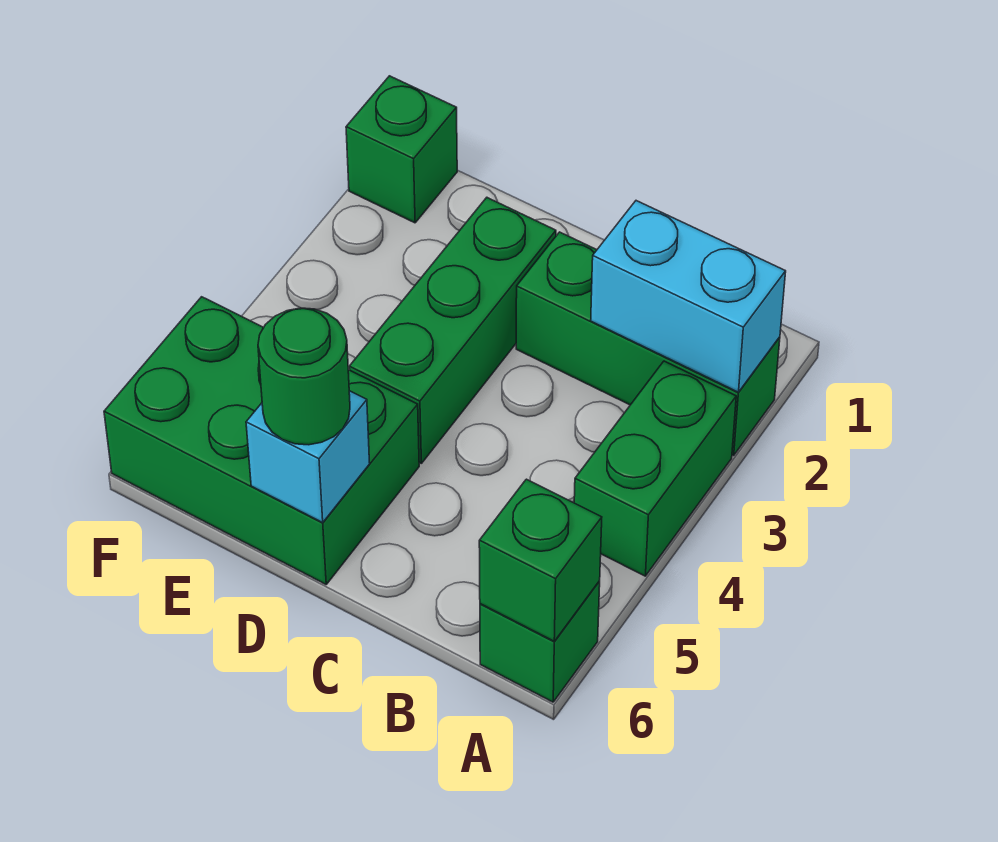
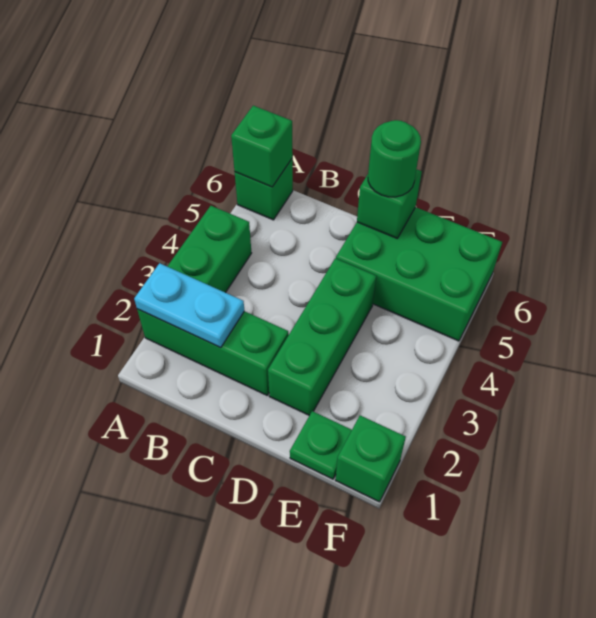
cyan 1x2 brick [591,201,786,392] -> cyan 1x2 plate [134,263,244,348]
cyan 1x1 brick [246,391,370,523] -> green 1x1 brick [357,169,422,238]
none -> green 1x1 plate [290,411,352,479]

